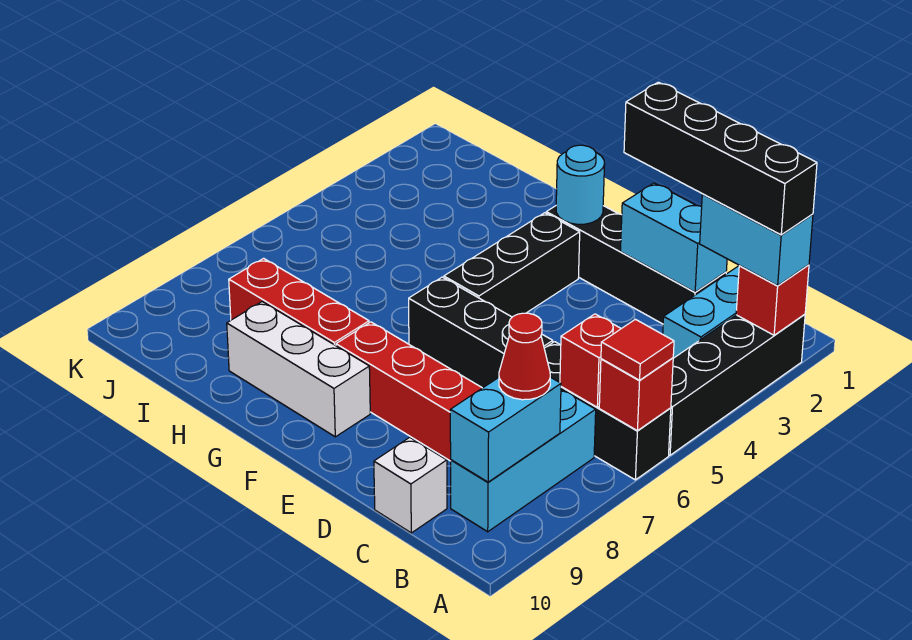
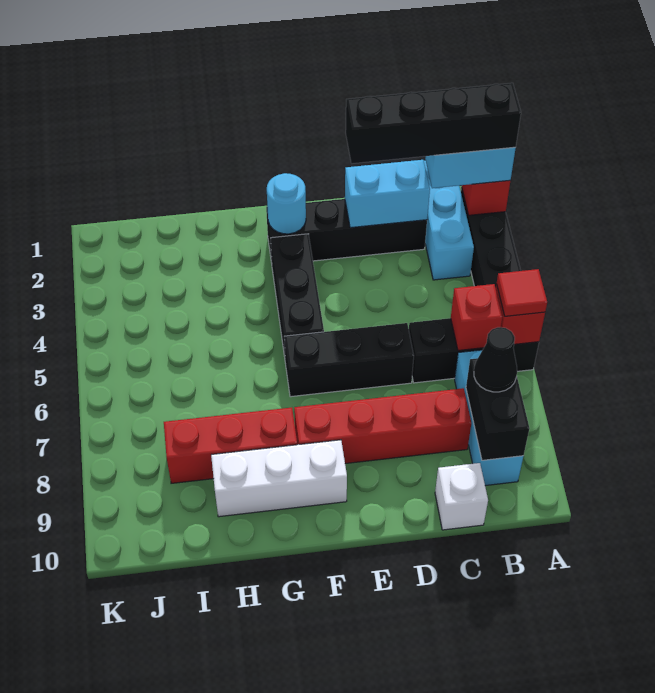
cyan 1x2 brick [450,377,561,482] -> black 1x2 brick [466,358,529,460]
red 1x1 cone [499,313,550,400] -> black 1x1 cone [474,327,517,392]

